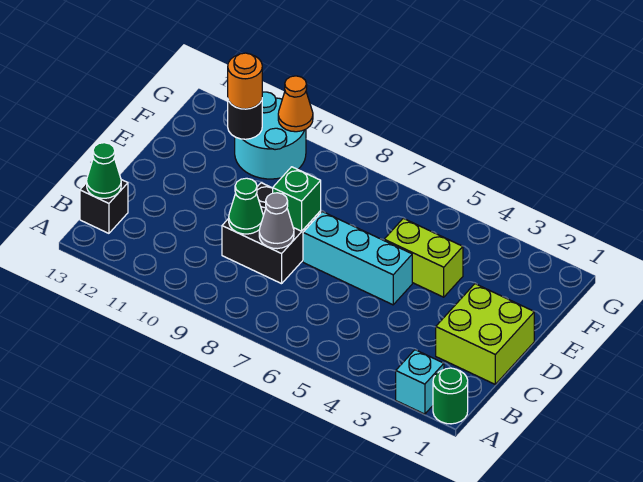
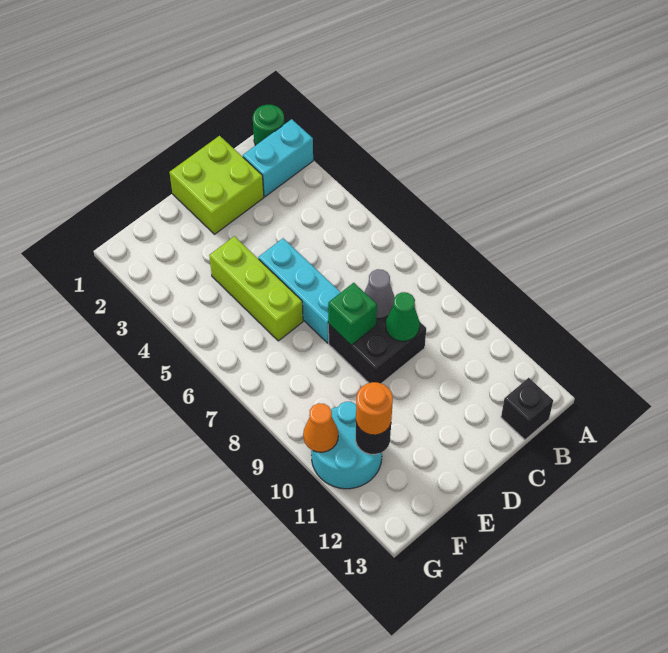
cyan 1x1 brick [396,350,444,414] -> cyan 1x2 brick [243,119,313,197]
green 1x1 cone [87,143,121,198] -> none
lime 1x2 brick [384,218,463,297] -> lime 1x3 brick [209,236,303,341]

